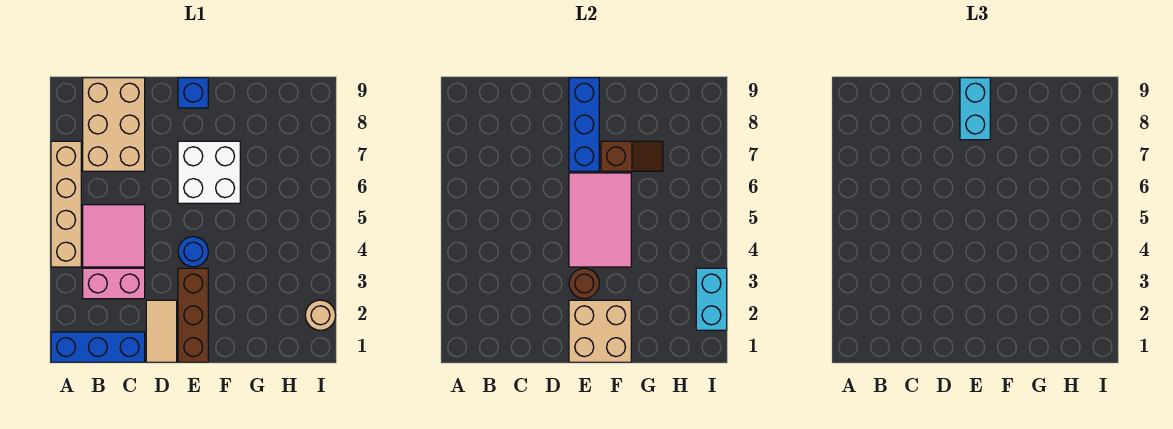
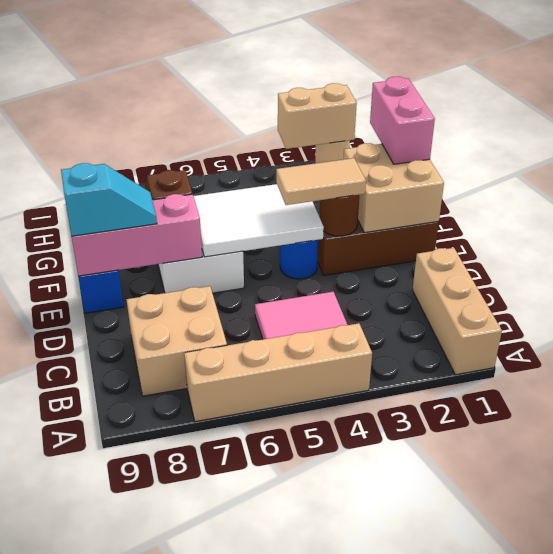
blue 1x3 brick [51,332,145,362] -> tan 1x3 brick [412,248,502,375]
pink 1x2 brick [83,268,145,299] -> pink 1x2 brick moved to [370,77,435,164]
tan 2x3 brick [83,78,145,171] -> tan 2x2 brick [126,286,227,396]
tan 1x2 tile [146,300,177,362] -> tan 1x2 tile moved to [276,158,366,205]
pink 2x3 tile [569,173,631,267] -> white 2x3 tile [193,184,324,257]
blue 1x3 brick [569,78,599,171] -> pink 1x3 brick [72,194,202,276]
cyan 1x2 brick [960,78,990,140] -> cyan 1x2 slope [61,163,157,236]
cyan 1x2 brick [696,268,727,330] -> tan 1x2 brick [278,83,357,149]

